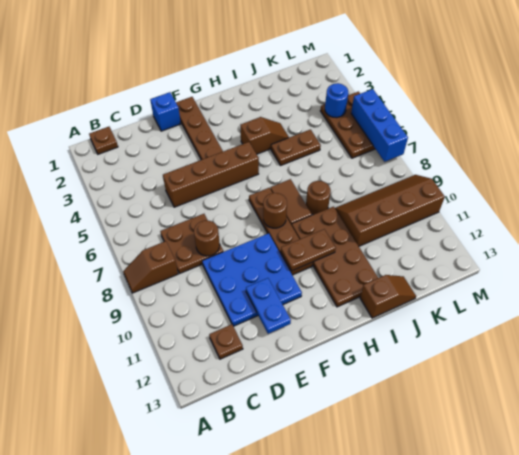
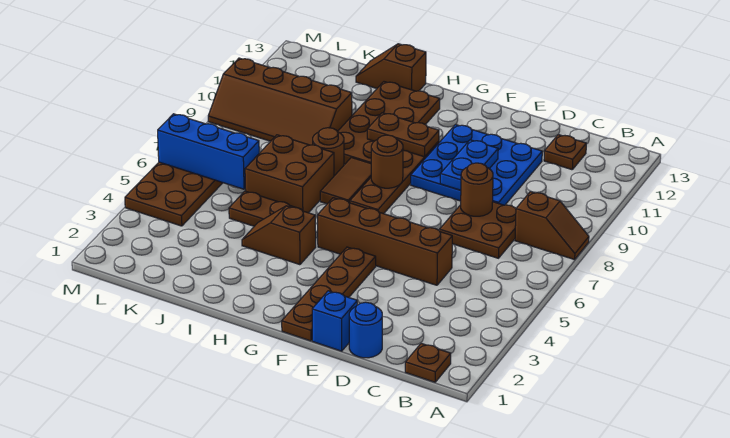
blue 1x2 plate [246,278,291,334] -> blue 1x2 plate moved to [440,140,498,190]
none -> brown 2x2 brick [245,135,334,213]
blue 1x1 round brick [325,83,348,118] -> blue 1x1 round brick moved to [349,302,382,358]
blue 1x3 brick [351,89,408,162] -> blue 1x3 brick turned to [158,114,259,189]

